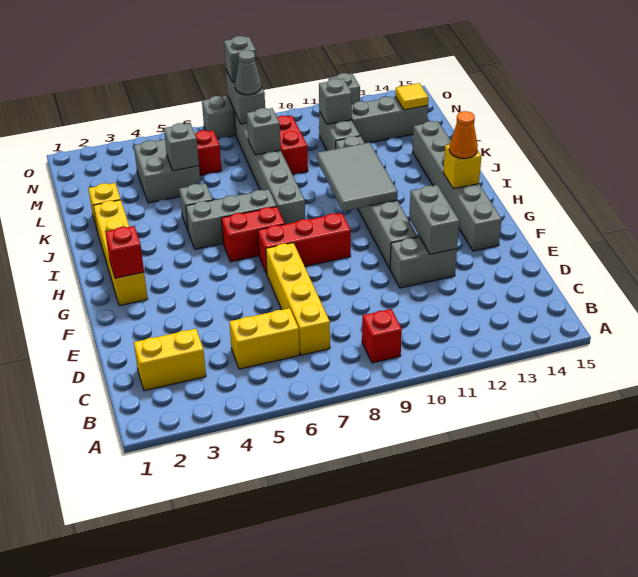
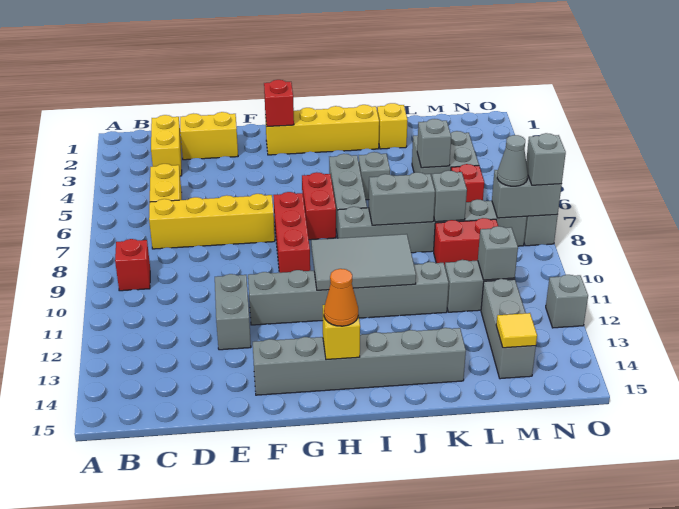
none -> yellow 1x2 brick [180,112,238,160]
grey 1x2 brick [409,185,459,254] -> grey 1x2 brick moved to [368,172,435,225]

